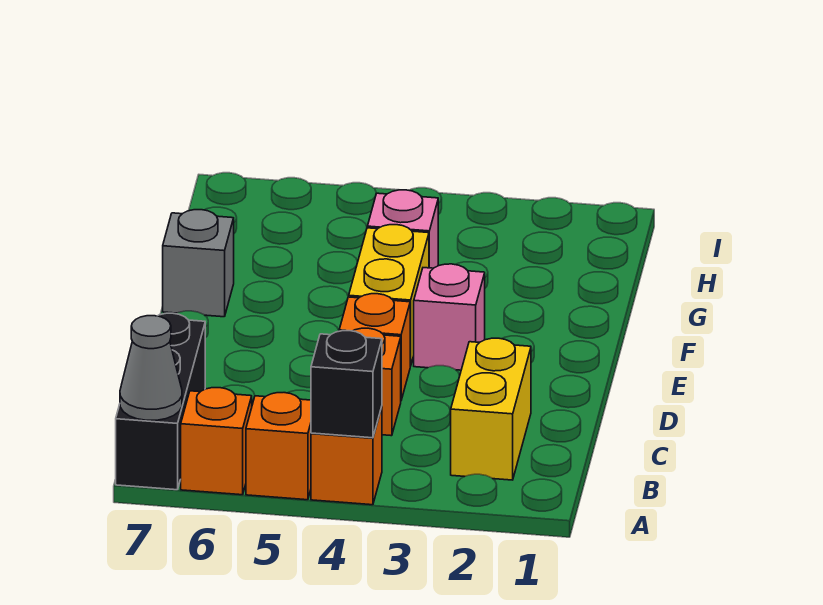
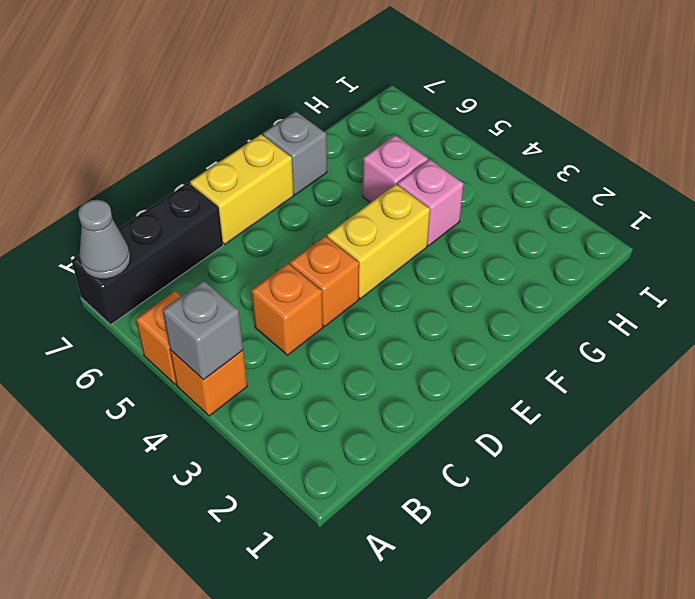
black 1x1 brick [311,331,382,438] -> grey 1x1 brick [163,281,243,380]
orange 1x1 brick [181,388,252,495] -> none
yellow 1x2 brick [451,338,531,480] -> yellow 1x2 brick moved to [190,134,294,244]
pink 1x1 brick [414,264,485,370] -> pink 1x1 brick moved to [363,135,428,203]

